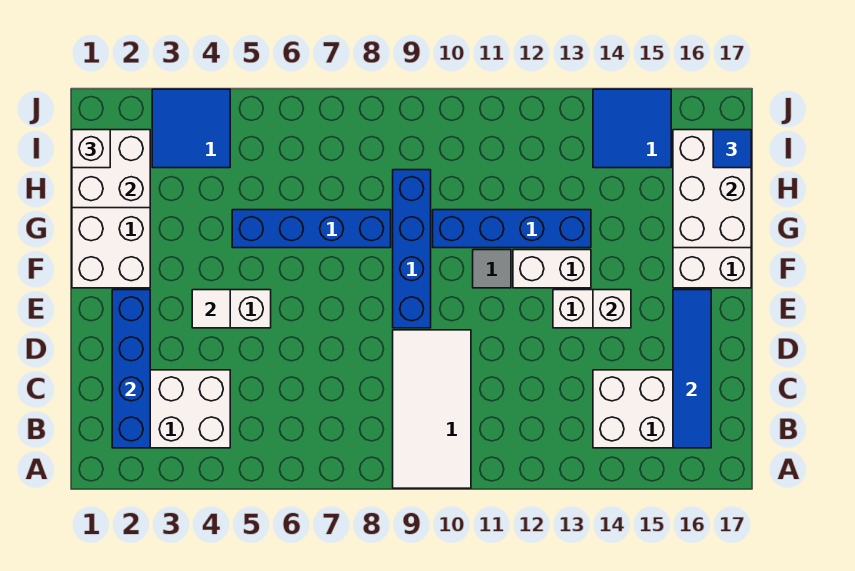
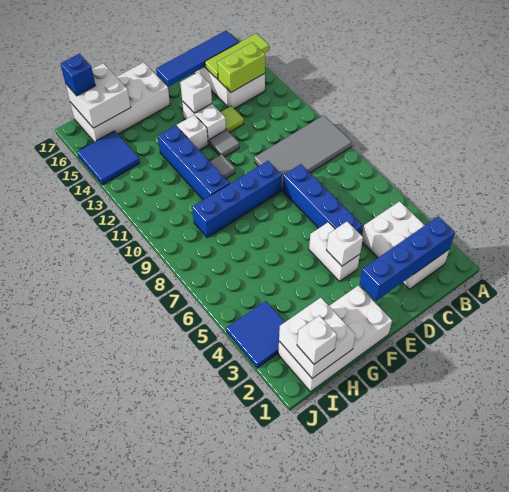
white 2x4 tile [393,330,471,488] -> grey 2x4 tile [255,115,352,190]
none -> lime 1x3 tile [205,33,269,79]
none -> lime 1x2 brick [217,42,265,92]
none -> lime 1x1 tile [221,106,244,133]
white 1x1 tile [192,290,230,328] -> white 1x1 brick [326,222,363,266]
none -> grey 1x1 tile [209,130,239,157]
white 1x2 brick [513,250,591,288] -> white 1x1 brick [177,115,208,150]
blue 1x4 brick [232,210,391,248] -> blue 1x4 brick moved to [283,164,362,235]
white 2x3 brick [673,130,751,248] -> white 2x2 brick [65,63,131,128]
blue 1x1 tile [713,130,751,168] -> blue 1x1 brick [61,54,95,96]

